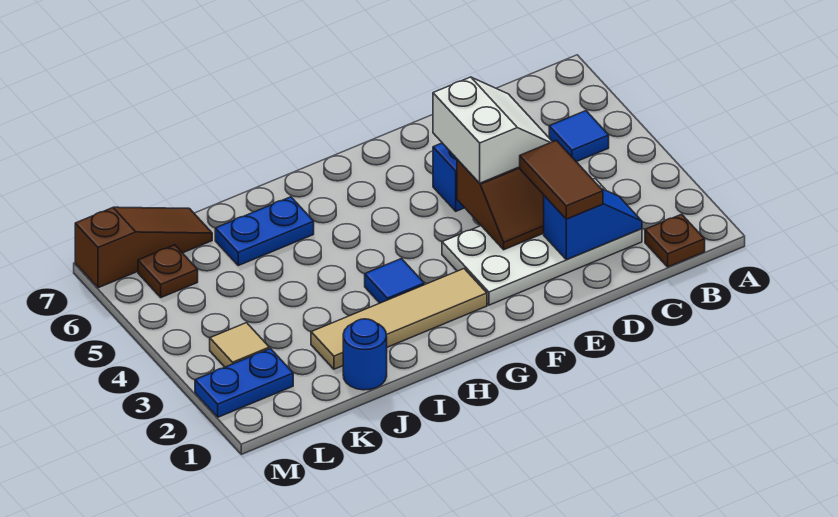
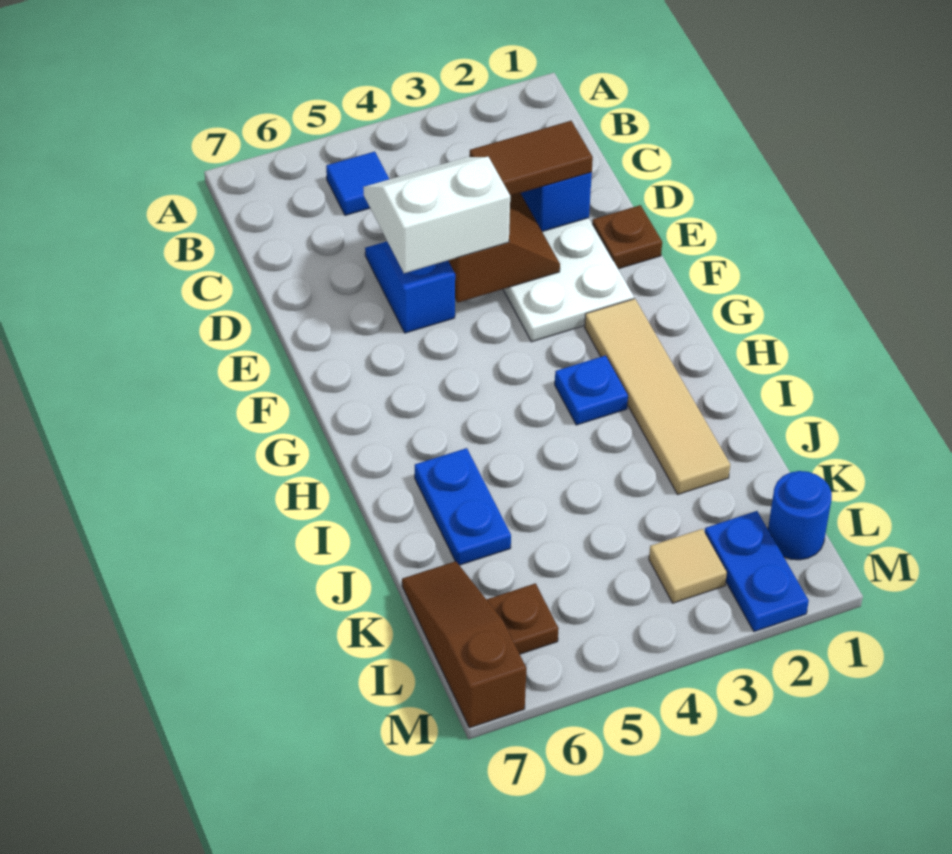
brown 1x1 plate [645,214,705,267] -> brown 1x1 plate moved to [592,205,662,269]
blue 1x1 tile [365,259,424,303] -> blue 1x1 plate [555,355,628,425]
blue 1x1 round brick [343,319,387,390] -> blue 1x1 round brick moved to [768,471,832,560]

